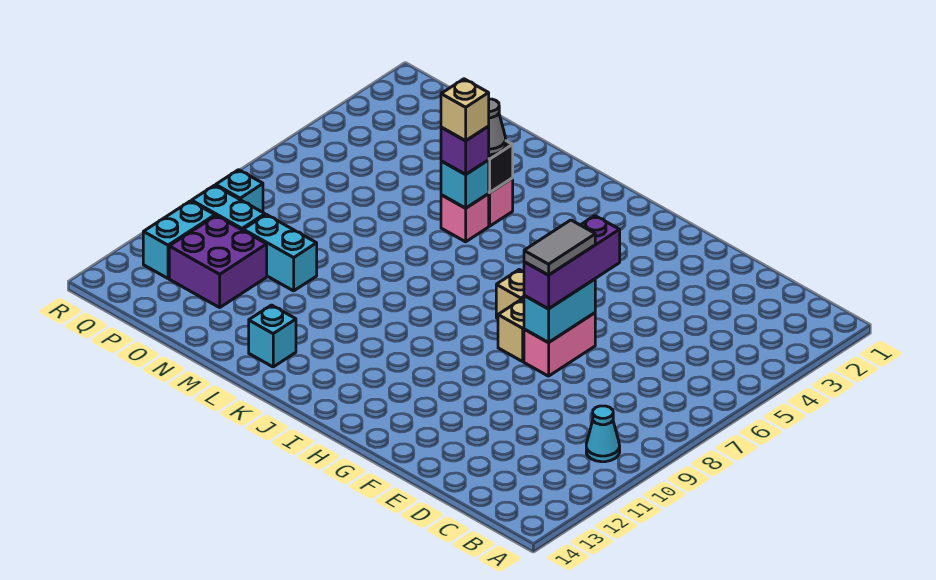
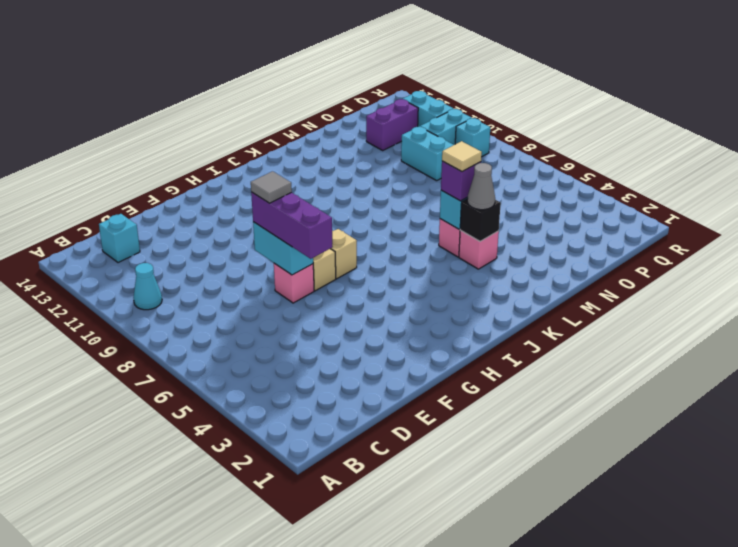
pink 1x2 brick [524,313,595,376] -> pink 1x1 brick [274,263,314,303]
grey 1x2 tile [524,220,595,275] -> grey 1x1 tile [251,171,292,203]
tan 1x1 brick [441,79,489,141] -> tan 1x1 tile [442,141,482,172]
cyan 1x1 brick [249,305,296,367] -> cyan 1x1 brick moved to [99,214,140,263]
cyan 1x2 brick [243,215,317,291] -> cyan 1x2 brick turned to [401,127,453,181]
purple 2x2 brick [169,216,267,307] -> purple 1x2 brick [366,99,418,150]

